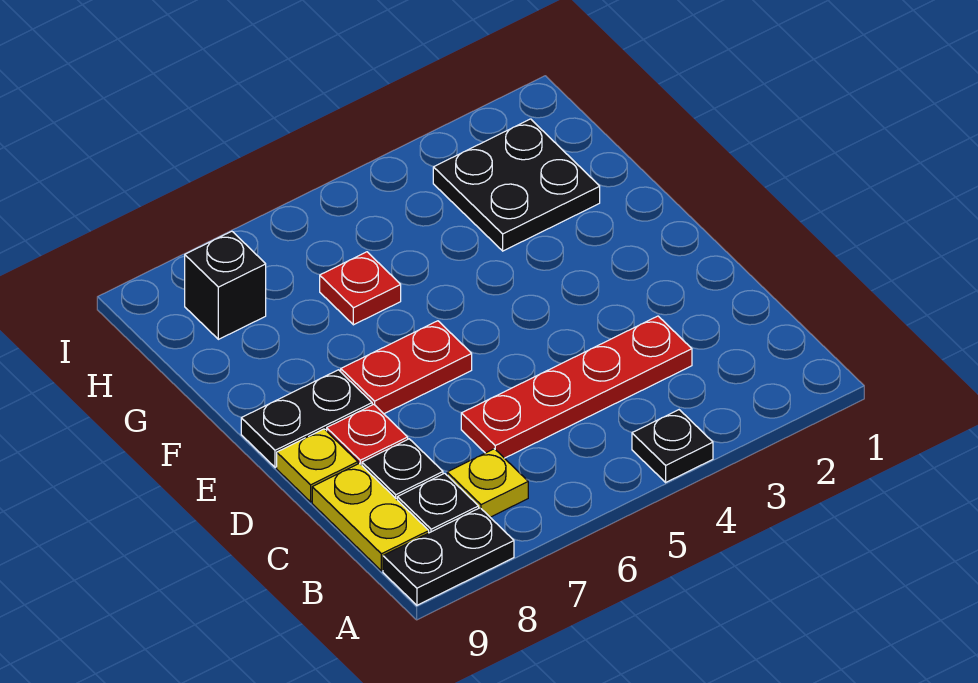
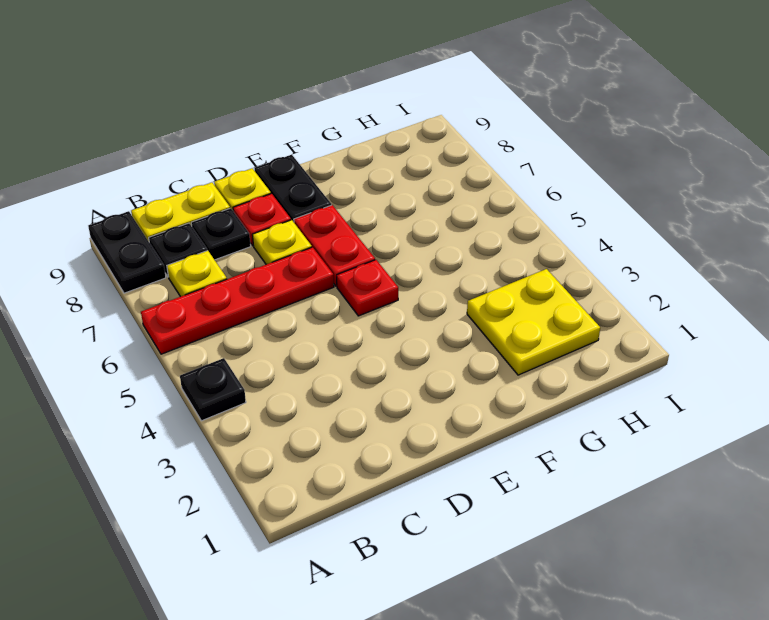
red 1x4 plate [461,316,692,458] -> red 1x4 plate turned to [141,247,334,354]
none -> yellow 1x1 plate [252,220,312,264]
black 2x2 plate [433,119,600,251] -> yellow 2x2 plate [467,269,600,375]
red 1x1 plate [320,252,401,325] -> red 1x1 plate moved to [337,260,398,316]
black 1x1 brick [185,231,266,339] -> none

